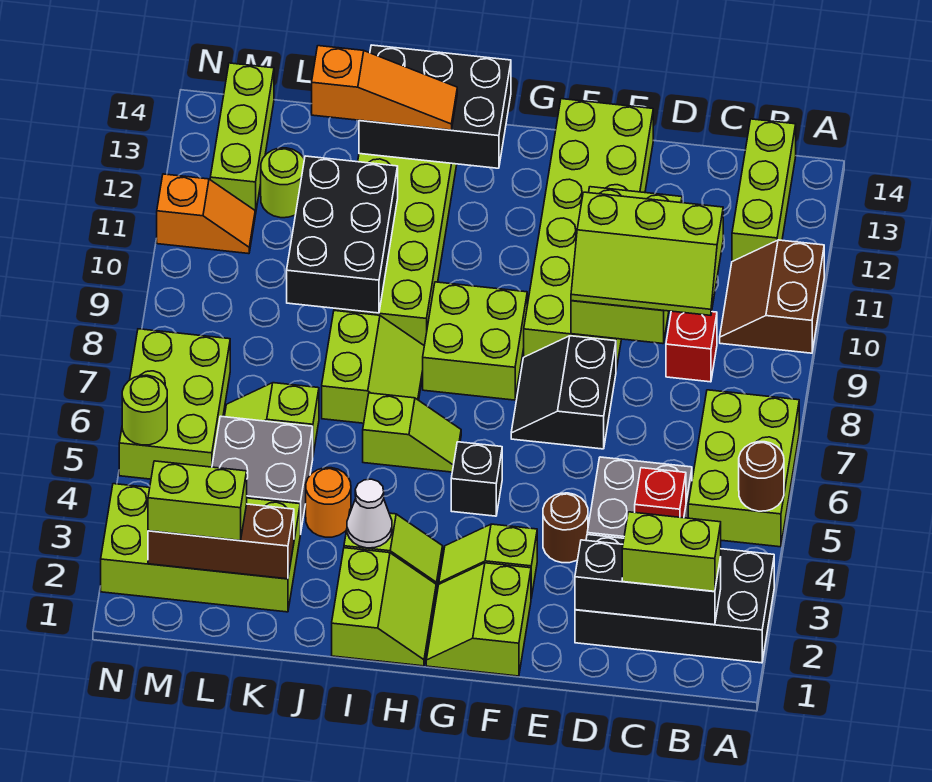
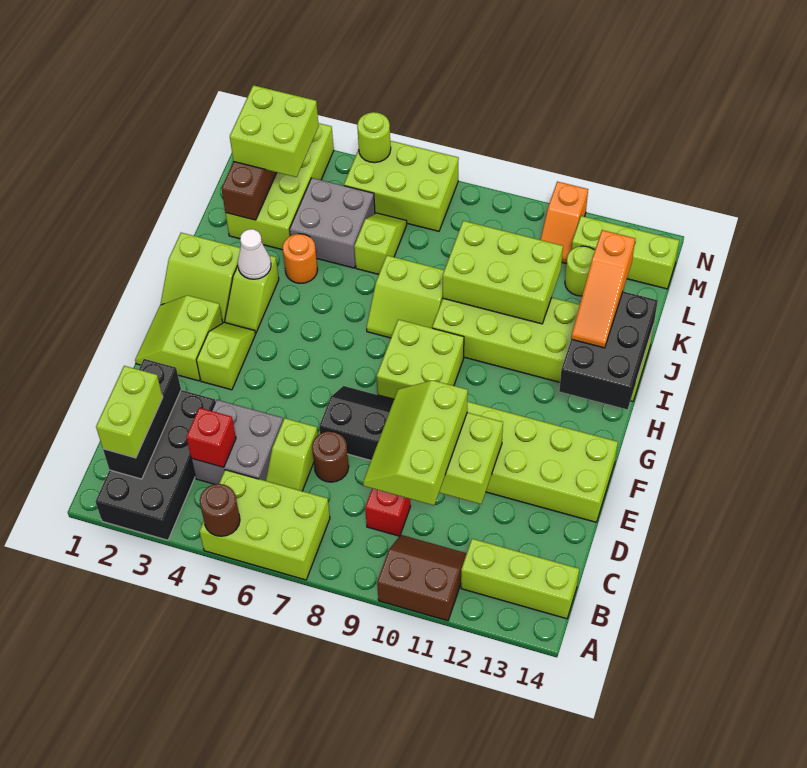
brown 1x1 round brick [543,493,588,563] -> brown 1x1 round brick moved to [312,431,349,482]
lime 2x2 slope [426,563,531,676] -> lime 2x2 slope turned to [135,295,223,381]
black 1x1 brick [451,442,502,516] -> none
lime 1x2 slope [363,393,461,472] -> lime 1x2 slope moved to [266,418,318,491]
black 2x3 brick [287,156,398,313] -> lime 2x3 brick [443,221,563,324]
lime 1x2 brick [148,461,247,541] -> lime 2x2 brick [230,85,319,177]

